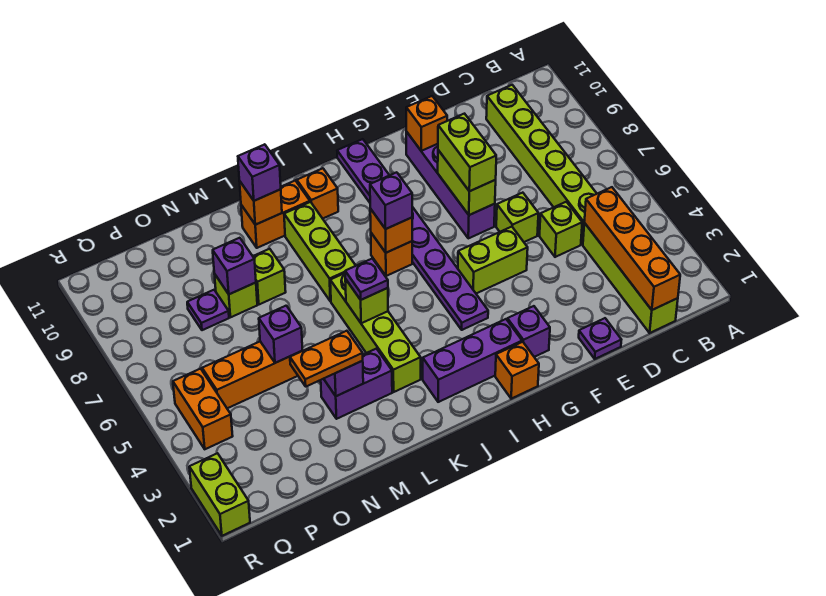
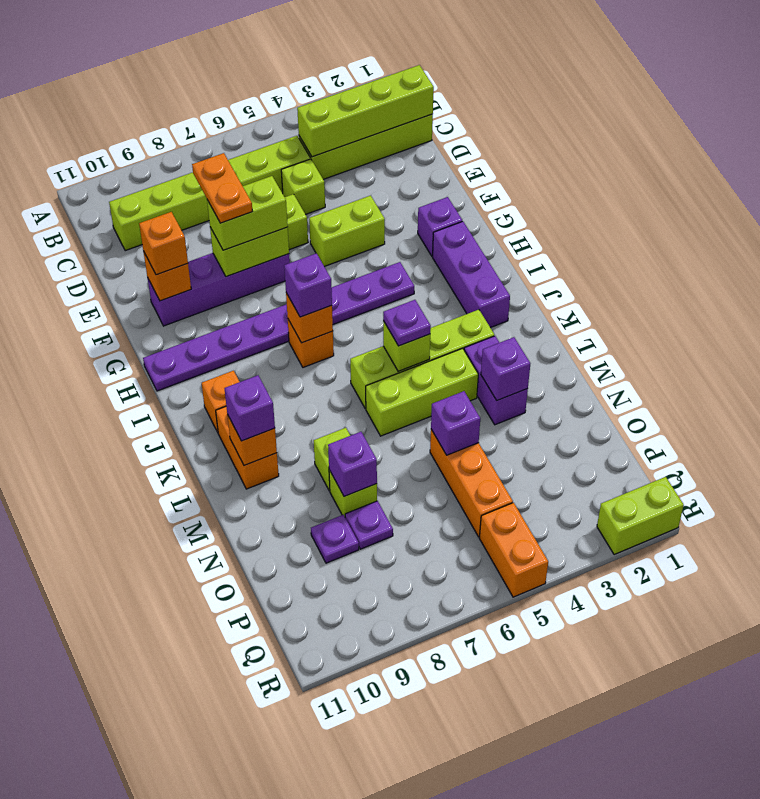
orange 1x4 brick [584,187,680,310] -> lime 1x4 brick [297,65,434,157]
purple 1x1 plate [579,318,621,359] -> purple 1x1 plate moved to [311,515,359,563]
lime 1x2 brick [458,227,528,293] -> lime 1x2 brick turned to [309,195,385,267]
orange 1x1 brick [495,342,539,399] -> orange 1x1 brick moved to [139,212,188,275]
lime 1x3 brick [284,202,356,301] -> lime 1x3 brick moved to [366,348,478,436]
orange 1x2 plate [290,331,363,387] -> orange 1x2 plate moved to [192,153,252,223]
orange 1x2 brick [173,369,233,449] -> orange 1x2 brick turned to [479,503,548,597]

